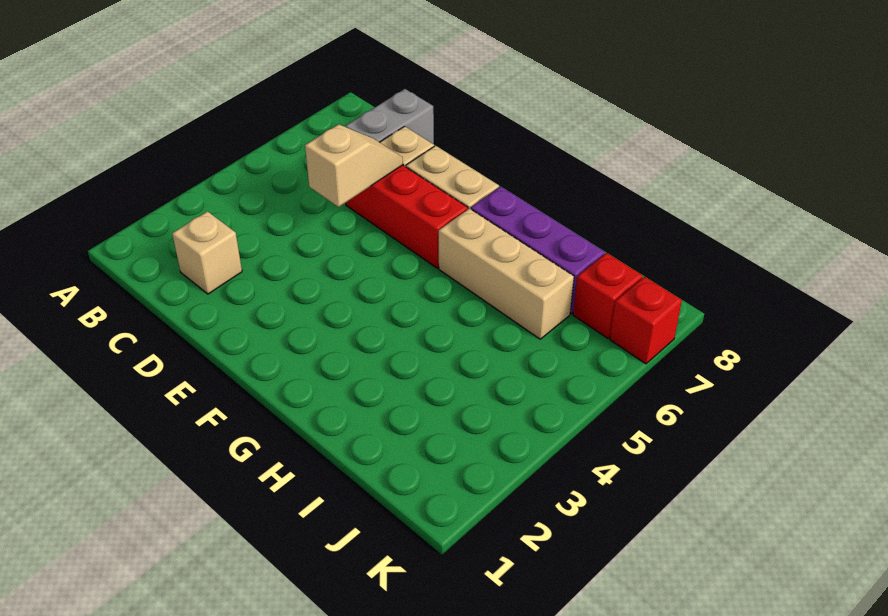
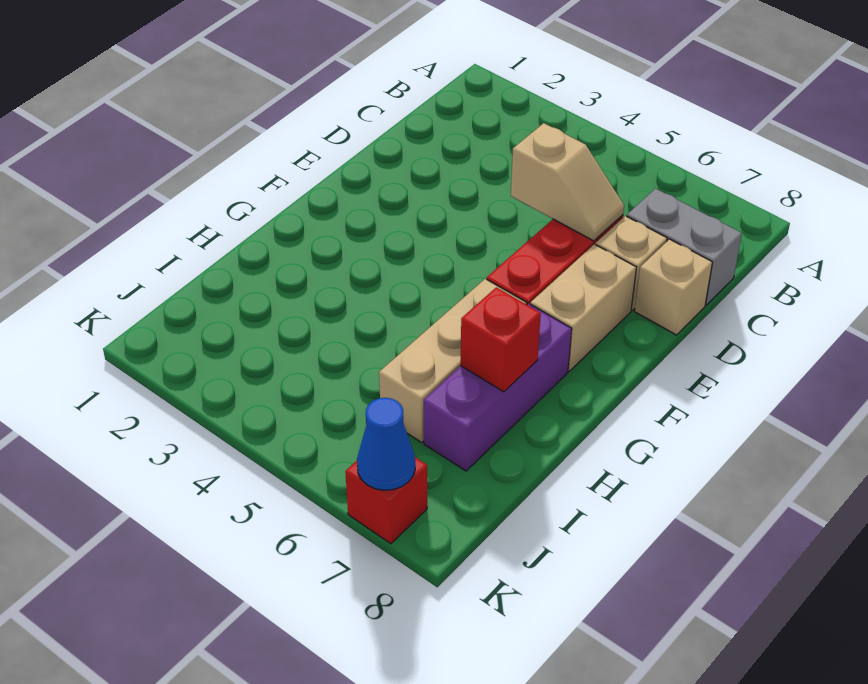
tan 1x1 brick [172,211,242,294] -> tan 1x1 brick moved to [635,239,713,335]
red 1x1 brick [573,253,643,338] -> red 1x1 brick moved to [460,287,541,392]
none -> blue 1x1 cone [357,398,415,490]

